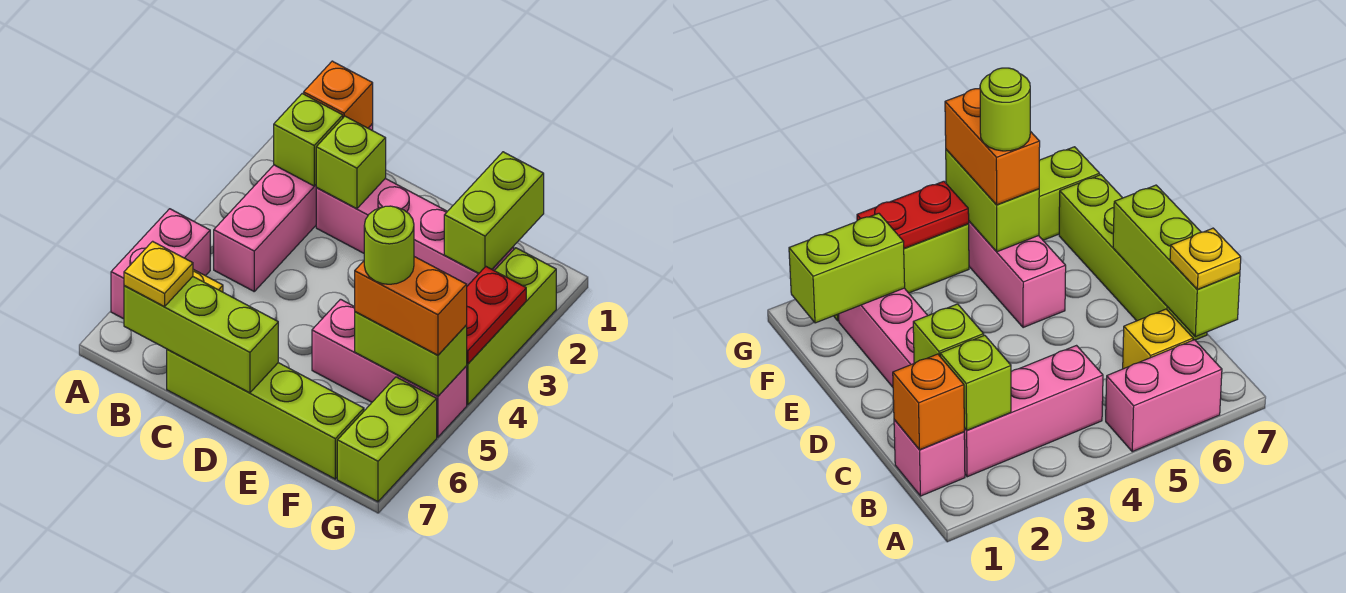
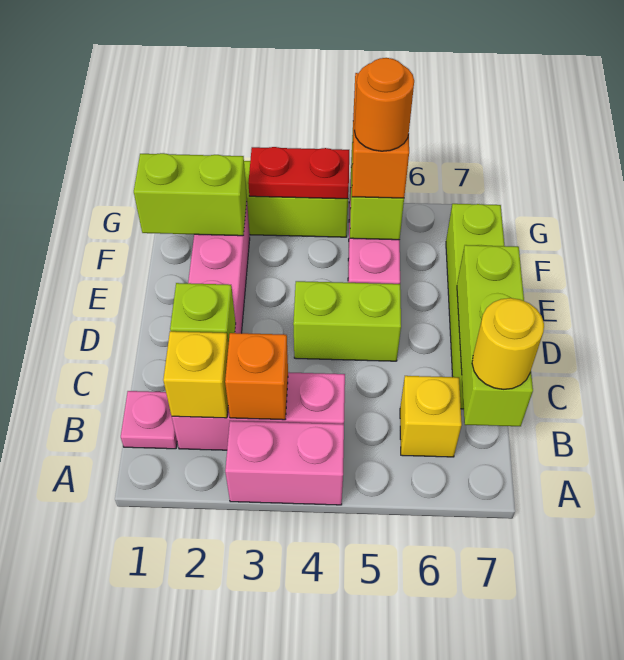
pink 1x2 brick [111,209,210,319] -> pink 1x2 brick moved to [225,421,344,505]
pink 1x1 brick [894,420,965,496] -> pink 1x1 plate [121,391,177,449]
orange 1x1 brick [304,61,373,128] -> orange 1x1 brick moved to [225,333,288,420]
lime 1x1 brick [274,94,343,186] -> yellow 1x1 brick [163,331,228,418]
yellow 1x1 plate [124,241,193,307] -> yellow 1x1 round brick [472,298,544,389]
lime 1x1 round brick [364,206,414,284] -> orange 1x1 round brick [354,58,414,151]
lime 1x2 brick [337,377,437,502] -> lime 1x2 brick moved to [293,281,401,361]

